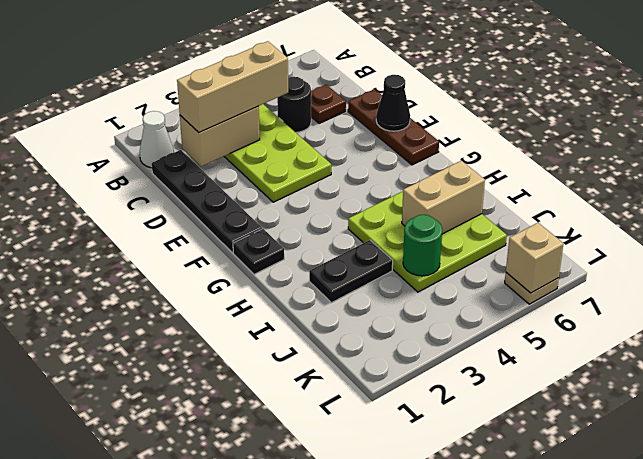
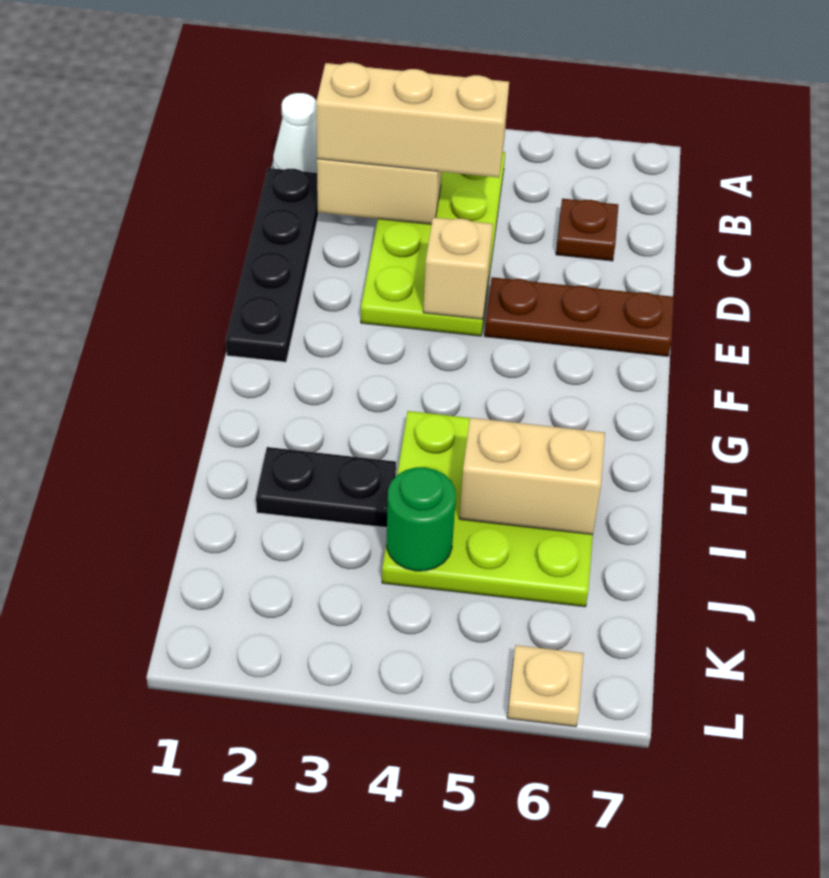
black 1x1 round brick [277,77,311,132] -> none
brown 1x3 plate [348,89,439,165] -> brown 1x3 plate turned to [485,277,674,356]
black 1x1 cone [376,75,410,131] -> none
black 1x1 plate [233,229,284,274] -> none
tan 1x1 brick [506,223,563,293] -> tan 1x1 brick moved to [423,217,493,319]

